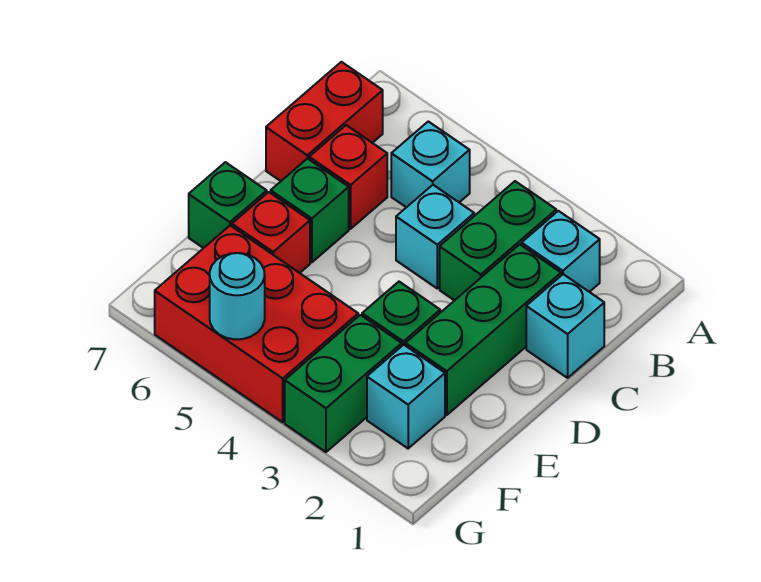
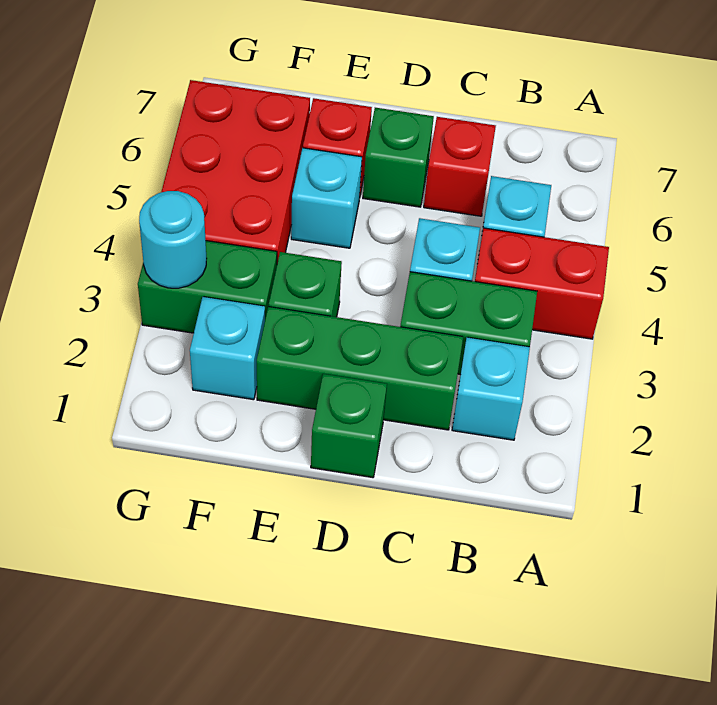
red 1x2 brick [266,62,383,181] -> red 1x2 brick moved to [475,228,609,339]
cyan 1x1 brick [526,274,604,378] -> cyan 1x1 brick moved to [291,148,362,248]
green 1x1 brick [189,162,267,248] -> green 1x1 brick moved to [311,374,387,478]
cyan 1x1 round brick [210,253,265,339] -> cyan 1x1 round brick moved to [139,191,207,288]

